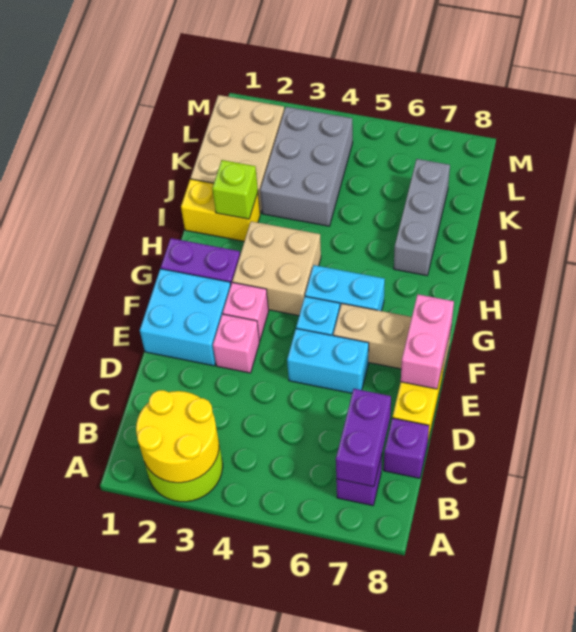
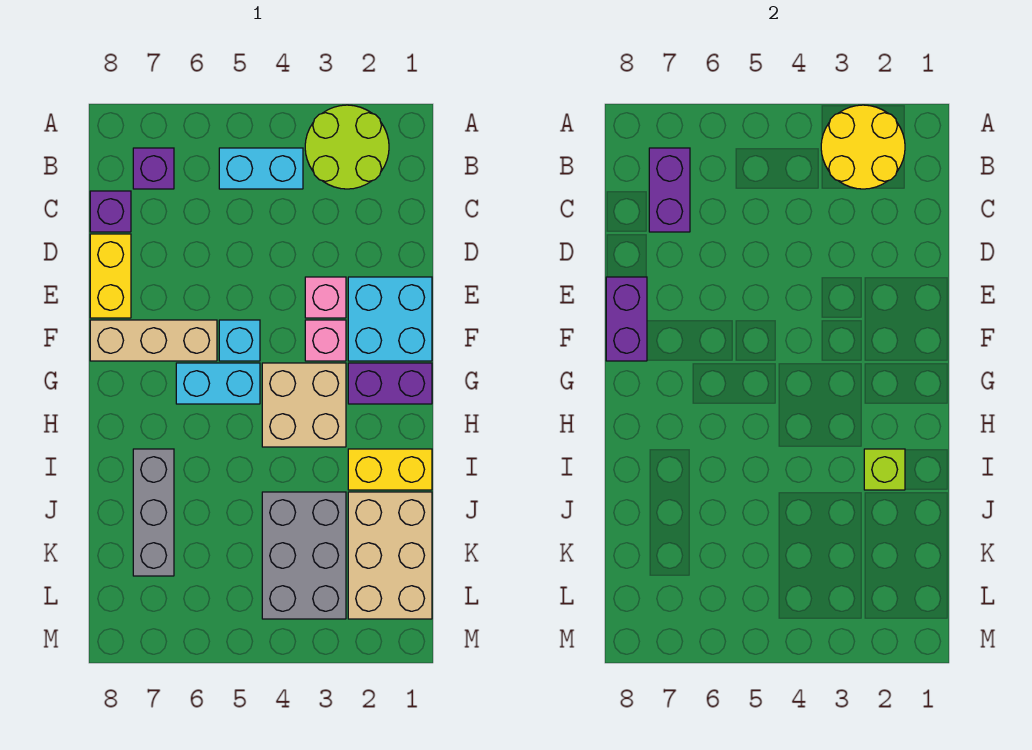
cyan 1x2 brick [287,329,369,393] -> cyan 1x2 brick moved to [219,148,303,189]
pink 1x2 brick [401,294,454,389] -> purple 1x2 brick [606,277,647,361]

